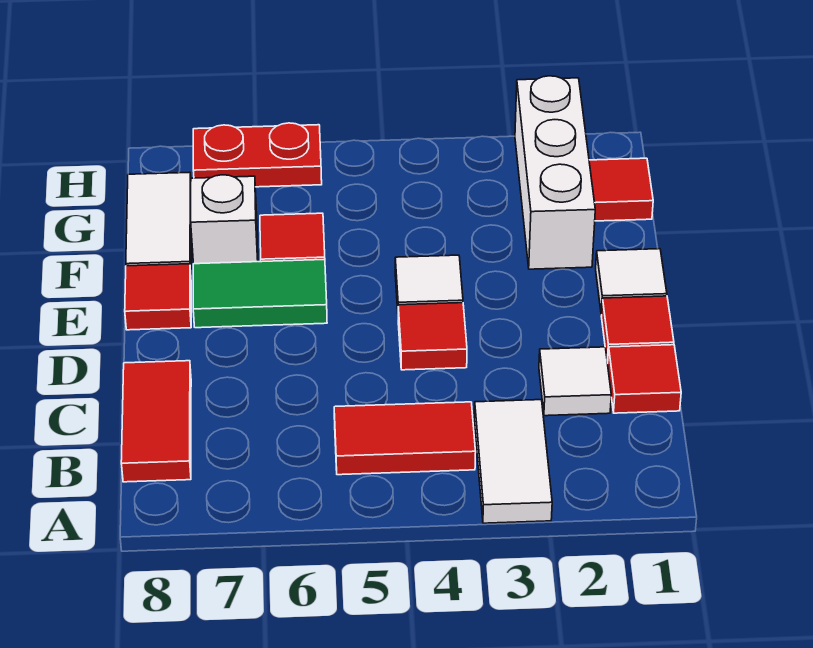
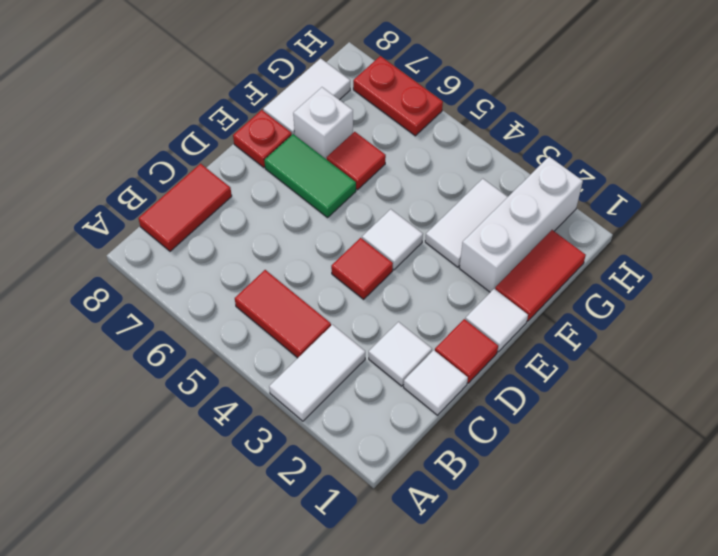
red 1x1 tile [608,345,681,413] -> white 1x1 tile [404,350,468,415]
red 1x1 tile [125,264,191,330] -> red 1x1 plate [233,110,292,167]
none -> white 1x2 tile [425,179,507,267]
red 1x1 tile [589,158,653,221] -> red 1x2 tile [495,230,586,321]

